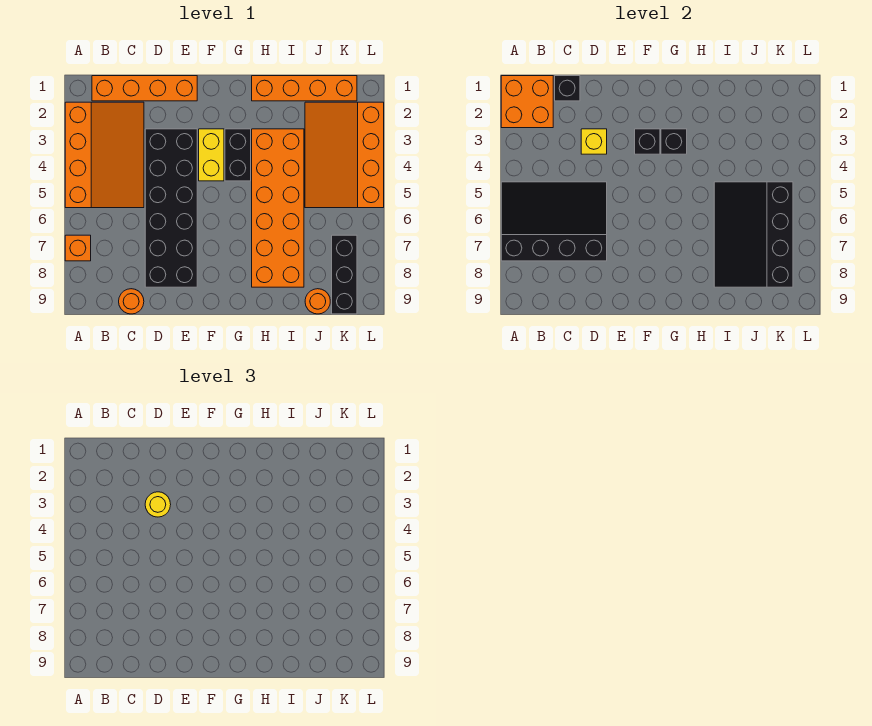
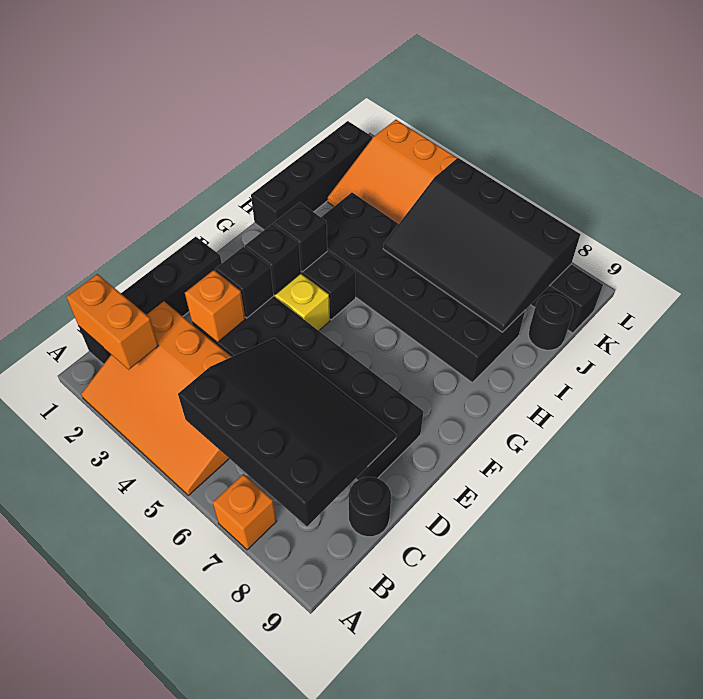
orange 2x2 brick [501,76,553,128] -> orange 1x2 brick [66,274,159,370]
orange 3x4 slope [65,102,144,208] -> orange 3x4 slope turned to [81,301,231,495]
black 3x4 slope [501,182,607,261] -> black 3x4 slope turned to [178,338,396,526]
orange 1x4 brick [92,76,197,101] -> black 1x4 brick [79,237,222,364]
black 1x1 brick [555,76,580,101] -> black 1x1 brick moved to [215,247,274,318]
orange 1x1 round brick [119,289,144,314] -> black 1x1 round brick [349,477,391,537]
yellow 1x1 brick [581,129,607,154] -> orange 1x1 brick [185,270,245,343]
yellow 1x1 round brick [145,492,171,517] -> none
orange 1x4 brick [252,76,357,101] -> black 1x4 brick [251,121,372,230]
orange 2x6 brick [252,129,304,287] -> black 2x6 brick [321,193,525,382]
orange 1x1 round brick [305,289,330,314] -> black 1x1 round brick [528,294,573,350]

